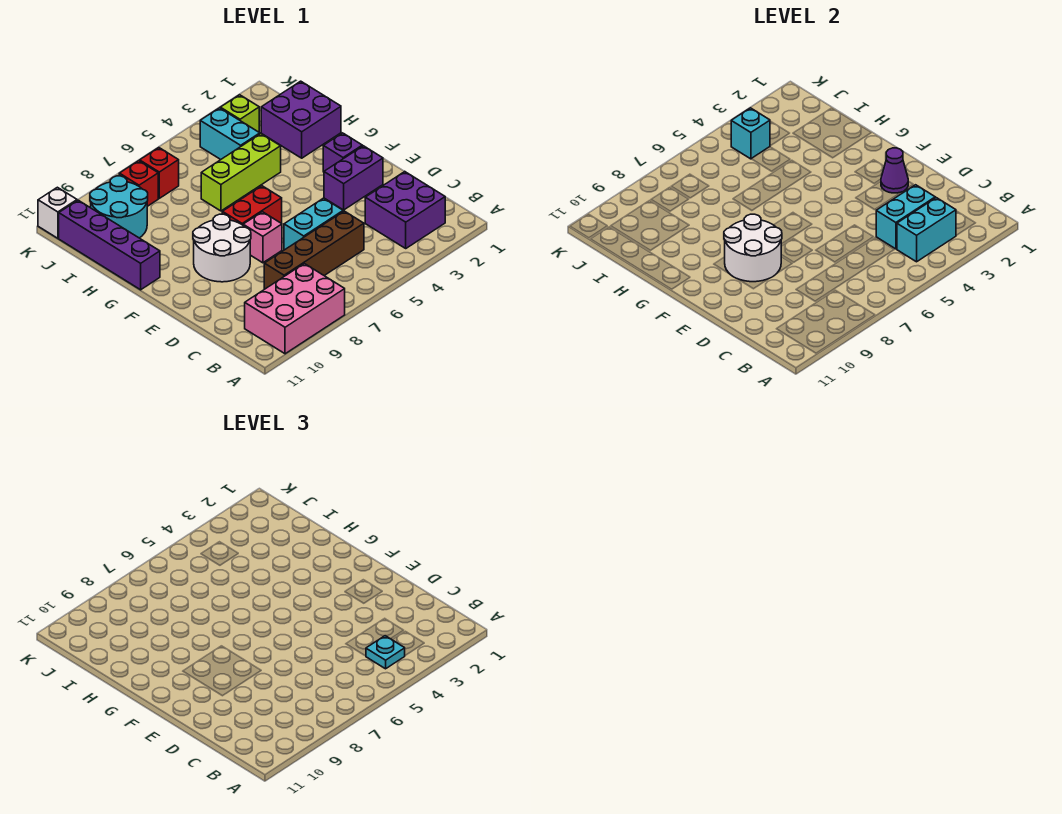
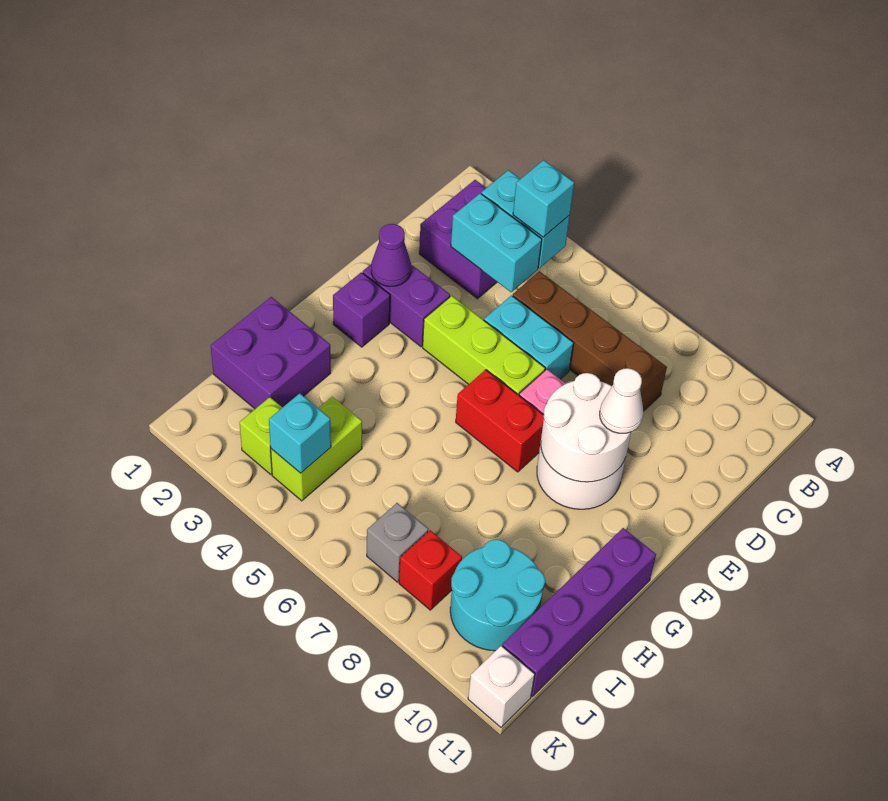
pink 2x3 brick [245,264,345,354] -> none
cyan 1x1 plate [366,636,405,669] -> cyan 1x1 brick [513,160,574,237]
none -> white 1x1 cone [600,368,643,433]
lime 1x3 brick [201,134,281,211] -> lime 1x3 brick moved to [423,296,545,395]
cyan 1x2 brick [200,108,260,159] -> lime 1x2 brick [271,397,362,501]
red 1x1 brick [140,148,179,198] -> grey 1x1 brick [367,503,428,582]

